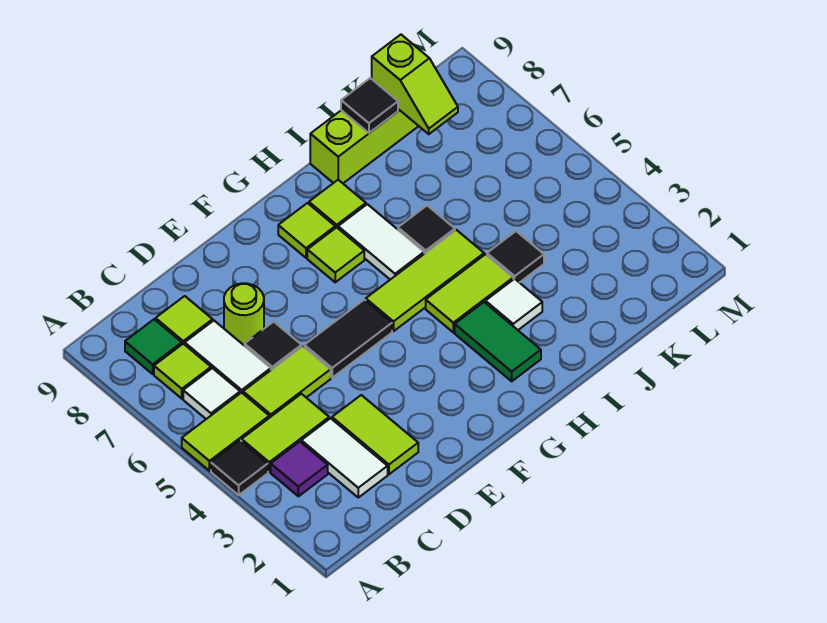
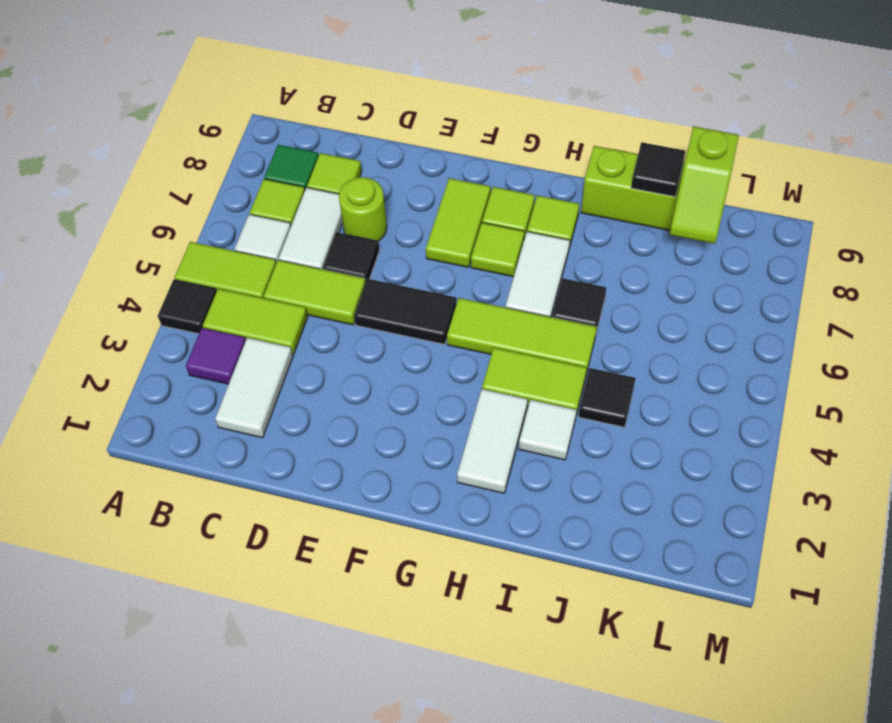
lime 1x2 tile [332,395,418,474] -> lime 1x2 tile moved to [426,178,491,267]
green 1x2 tile [455,302,541,381] -> white 1x2 tile [457,389,528,493]

